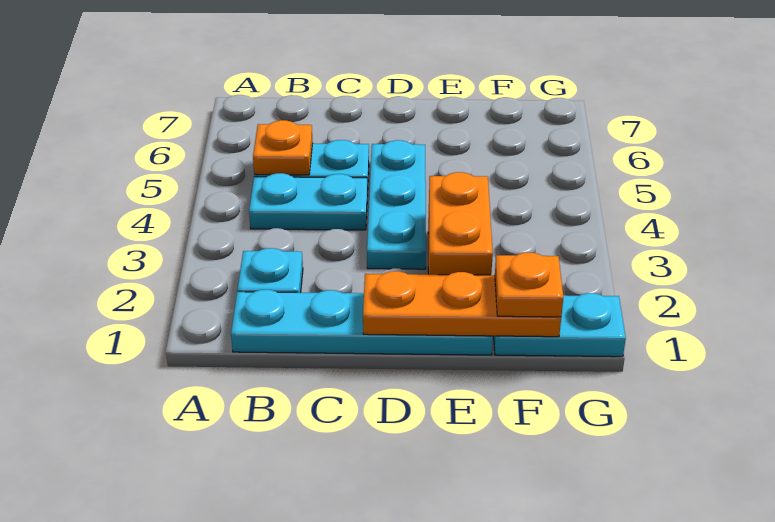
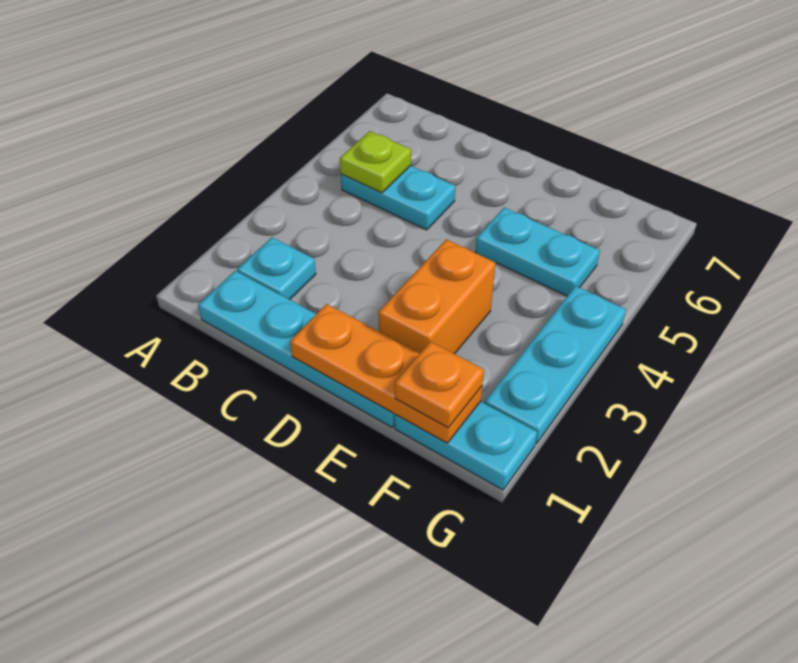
cyan 1x2 plate [249,173,368,230] -> cyan 1x2 plate moved to [475,208,600,296]
orange 1x1 plate [253,120,313,175] -> lime 1x1 plate [340,131,411,193]
cyan 1x3 plate [367,140,426,269] -> cyan 1x3 plate moved to [485,286,626,444]

